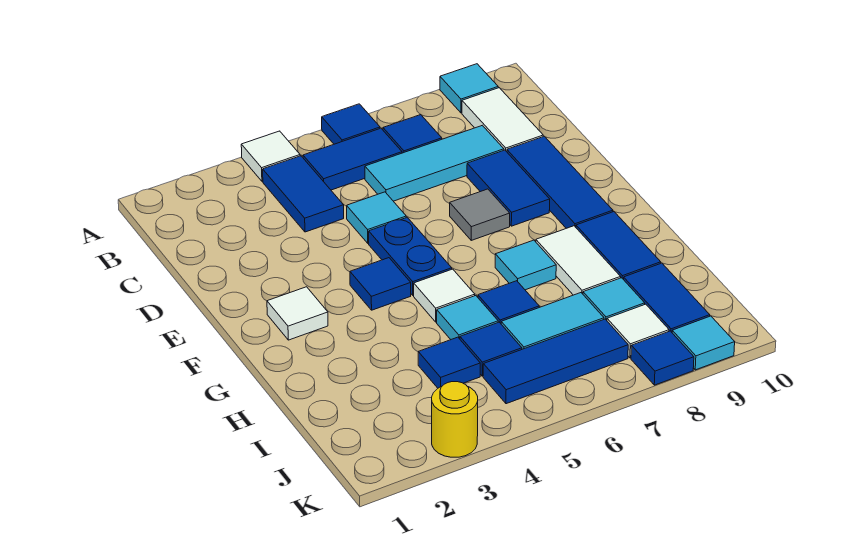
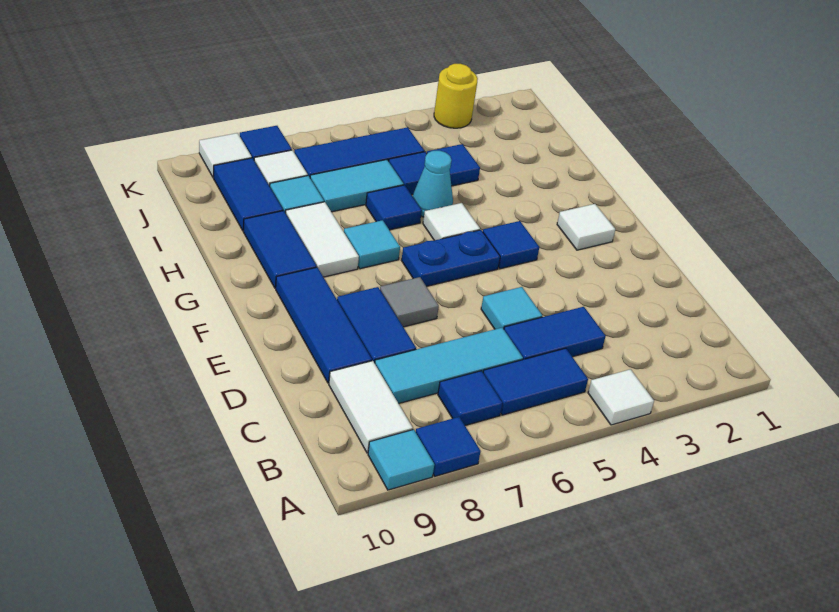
blue 1x1 tile [322,104,380,144] -> blue 1x1 tile moved to [416,417,481,476]
blue 1x2 tile [263,156,344,232] -> blue 1x2 tile turned to [504,307,606,359]
blue 1x2 plate [369,217,452,295] -> blue 1x2 plate turned to [402,230,500,286]
cyan 1x1 tile [437,296,498,340] -> cyan 1x1 cone [413,151,453,217]
cyan 1x1 tile [672,316,735,370] -> white 1x1 tile [199,133,252,177]

